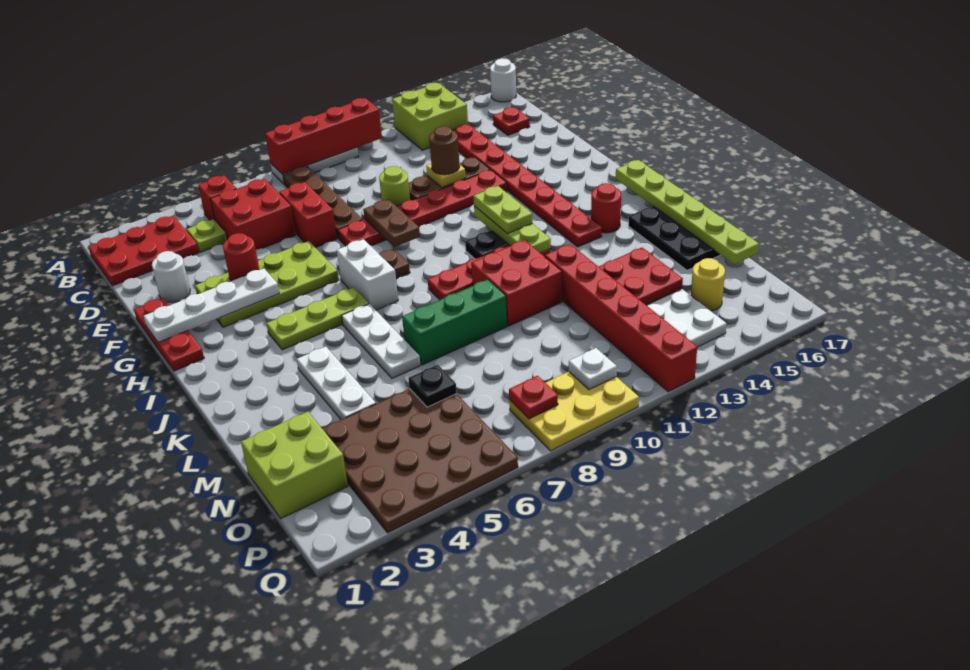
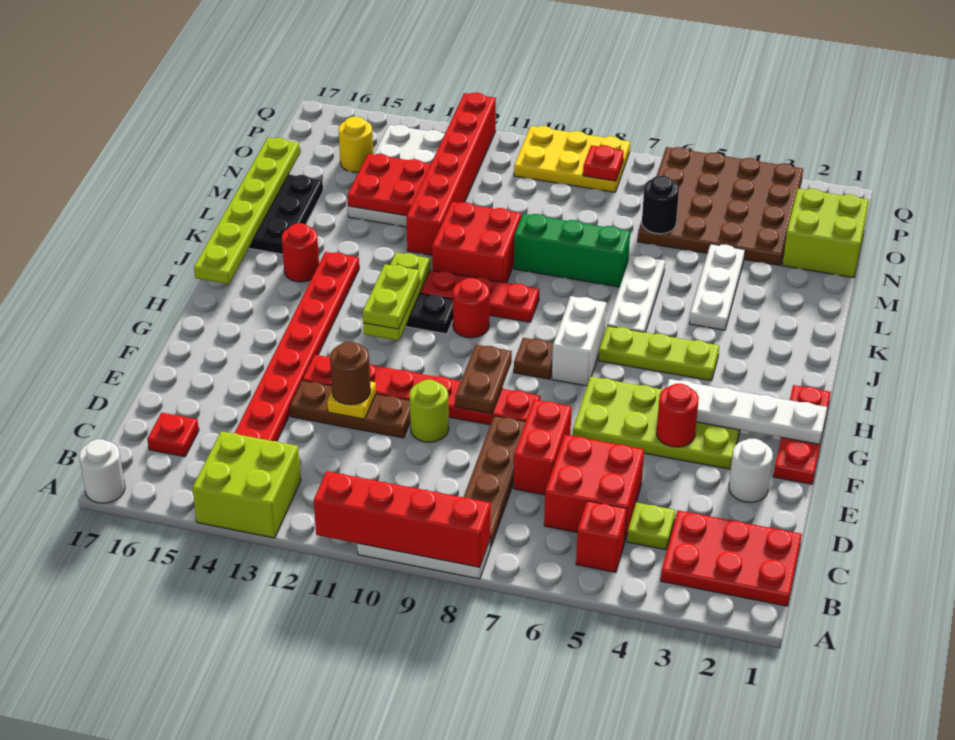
none -> red 1x1 round brick [453,278,489,338]
black 1x1 plate [408,365,457,407] -> black 1x1 round brick [642,176,679,234]
white 1x1 plate [569,348,617,390] -> none

